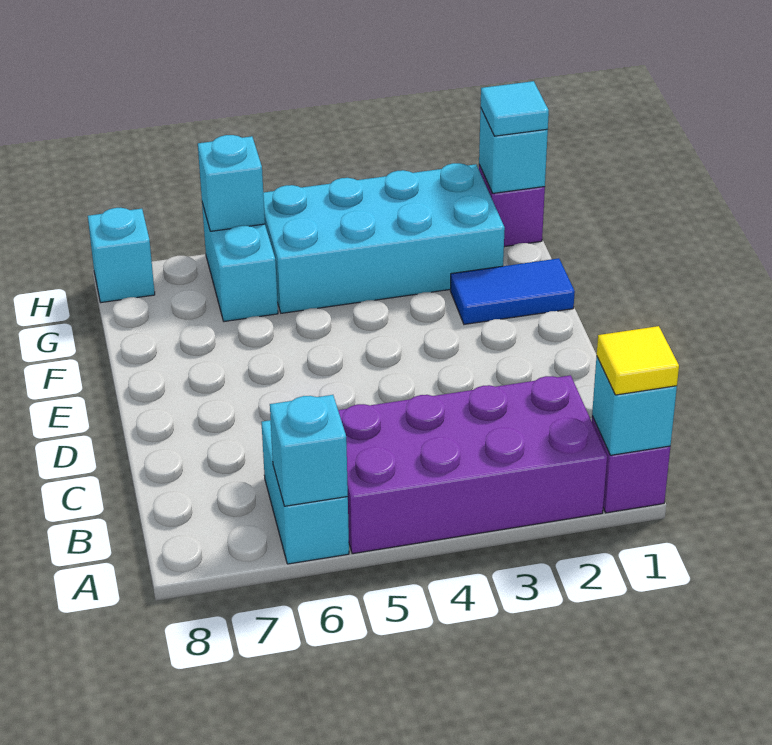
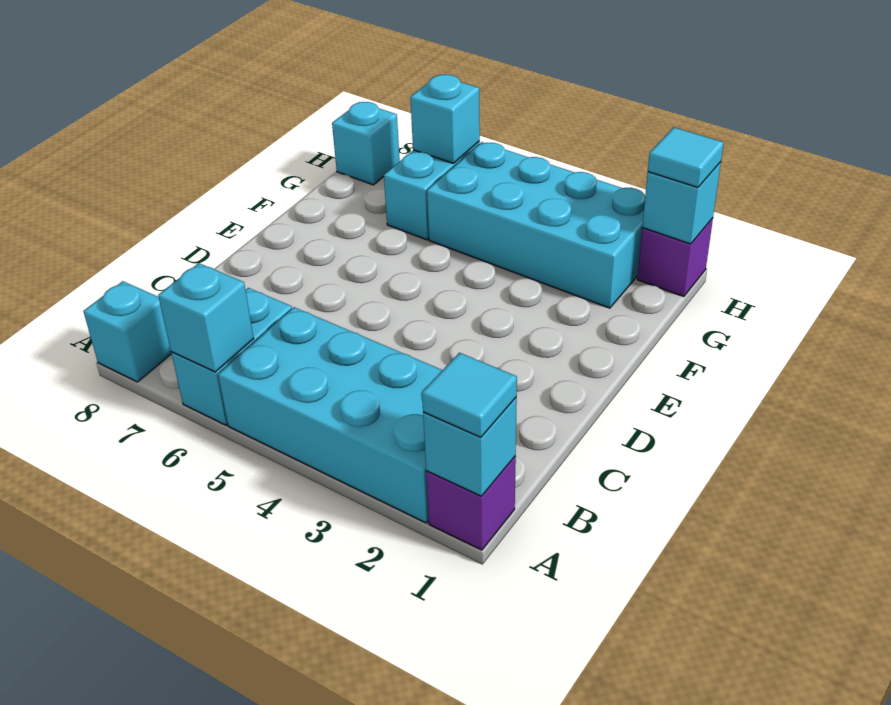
yellow 1x1 tile [597,326,679,395] -> cyan 1x1 tile [422,353,517,437]
purple 2x4 brick [338,375,607,554] -> cyan 2x4 brick [218,307,442,523]
none -> cyan 1x1 brick [83,281,171,382]
blue 1x2 tile [451,258,575,324] -> none

